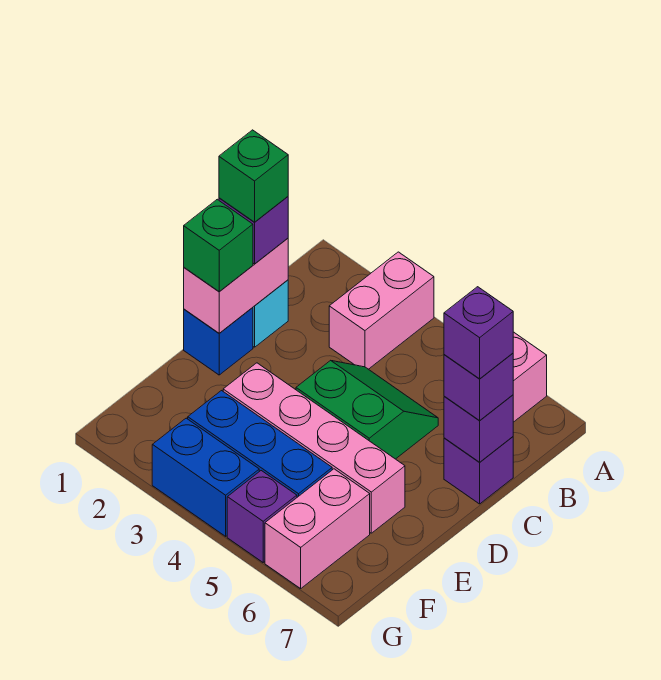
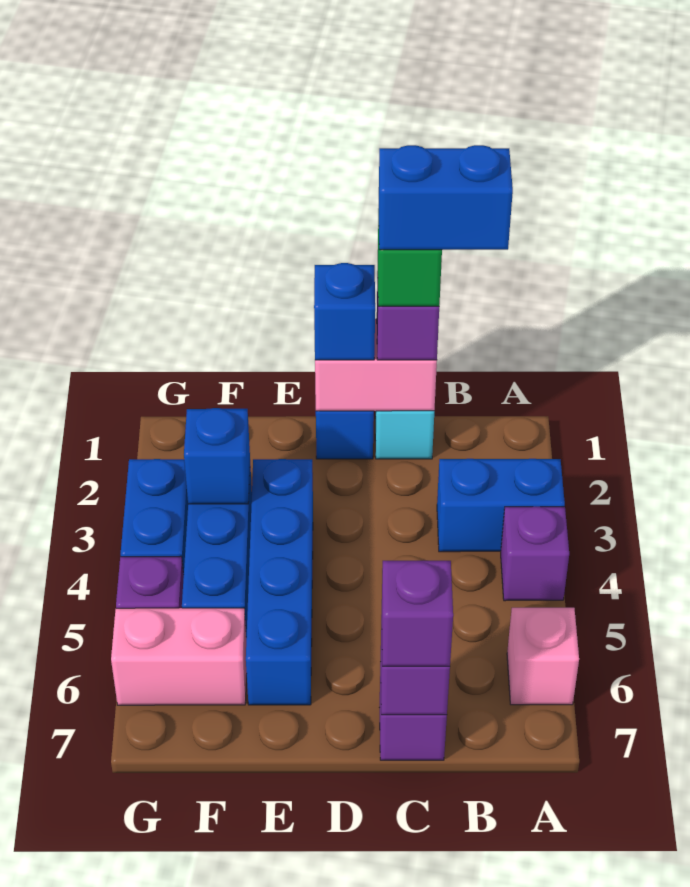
pink 1x2 brick [329,252,434,369] -> blue 1x2 brick [437,459,565,552]
none -> blue 1x2 brick [379,145,513,250]
green 2x2 slope [296,360,438,459] -> none
purple 1x1 brick [444,287,513,379] -> purple 1x1 brick moved to [501,507,569,601]
green 1x1 brick [184,199,253,292] -> blue 1x1 brick [314,263,375,360]
pink 1x4 brick [223,363,405,533] -> blue 1x4 brick [246,459,313,705]
none -> blue 1x1 brick [184,408,250,504]

